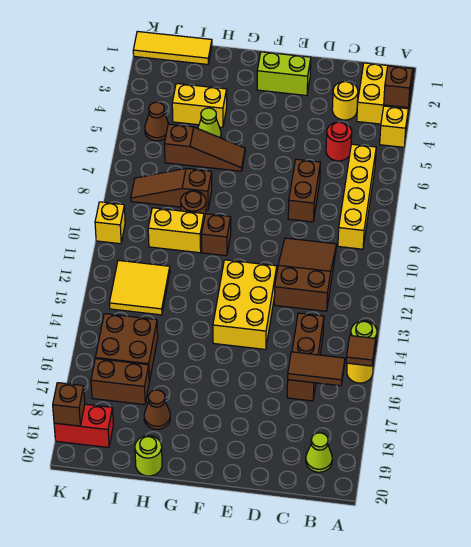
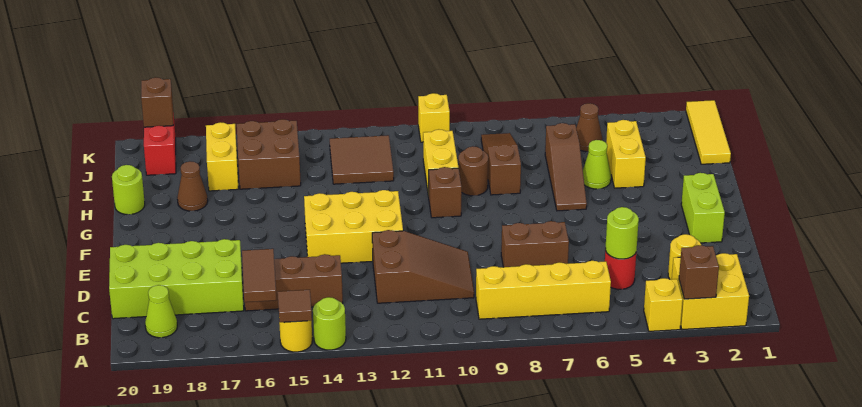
none -> lime 1x1 round brick [605,207,639,259]
none -> lime 2x4 brick [109,239,244,319]
yellow 2x2 tile [109,260,170,315] -> brown 2x2 tile [330,135,394,184]
brown 1x2 brick [91,359,149,405] -> yellow 1x2 brick [206,122,238,191]

